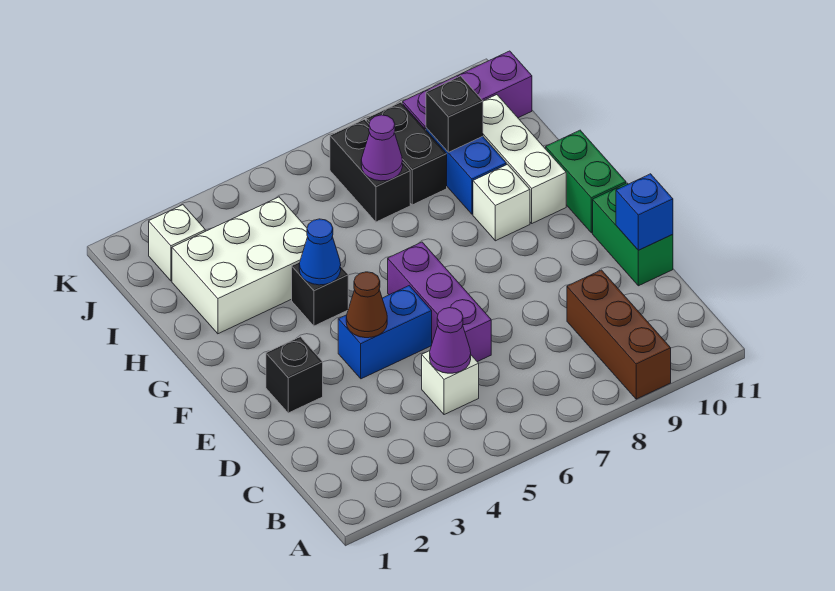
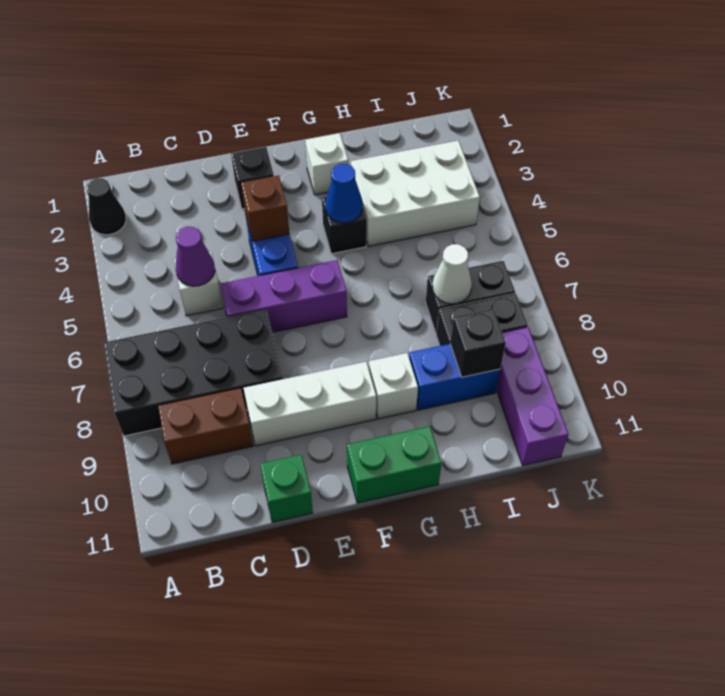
none -> black 1x1 cone [86,178,126,235]
none -> black 2x4 brick [104,309,283,436]
brown 1x3 brick [567,270,671,399] -> brown 1x2 brick [158,388,253,464]
green 1x2 brick [593,183,673,286] -> green 1x1 brick [260,455,313,522]
blue 1x1 brick [616,174,673,250] -> none
brown 1x1 cone [346,272,387,338] -> brown 1x1 brick [241,175,289,242]
white 1x3 brick [483,95,566,223] -> white 1x3 brick moved to [244,362,376,446]
white 2x3 brick [172,197,308,334] -> white 2x3 brick turned to [351,141,480,246]
purple 1x1 cone [361,115,403,181] -> white 1x1 cone [432,244,472,304]
white 1x1 brick [149,205,205,281] -> white 1x1 brick moved to [305,133,348,195]

